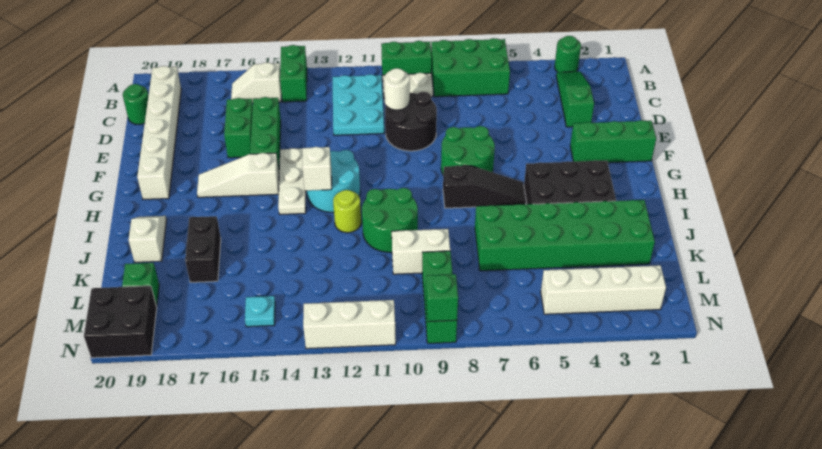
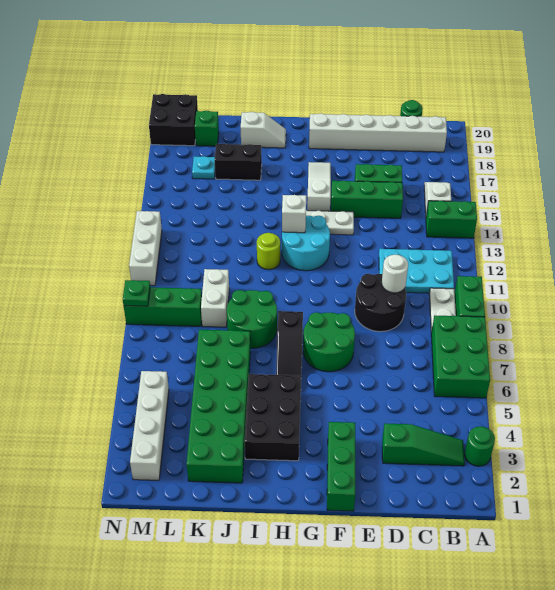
green 2x2 round brick [362,188,418,252] -> green 2x2 round brick moved to [227,290,277,348]
cyan 1x1 plate [245,296,275,327] -> cyan 1x1 plate moved to [192,156,215,179]
green 1x1 brick [426,274,458,322] -> green 1x1 plate [123,280,150,306]

